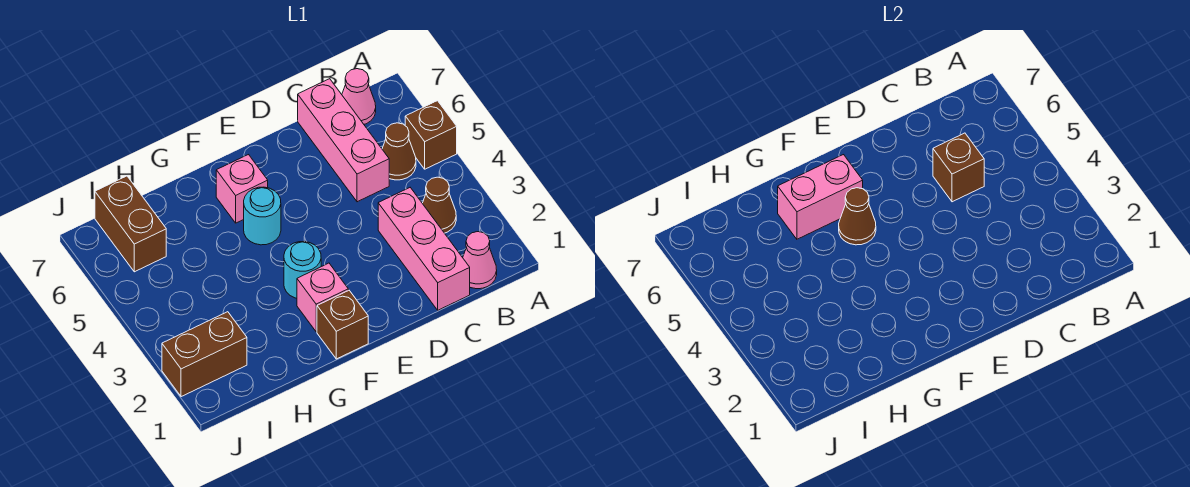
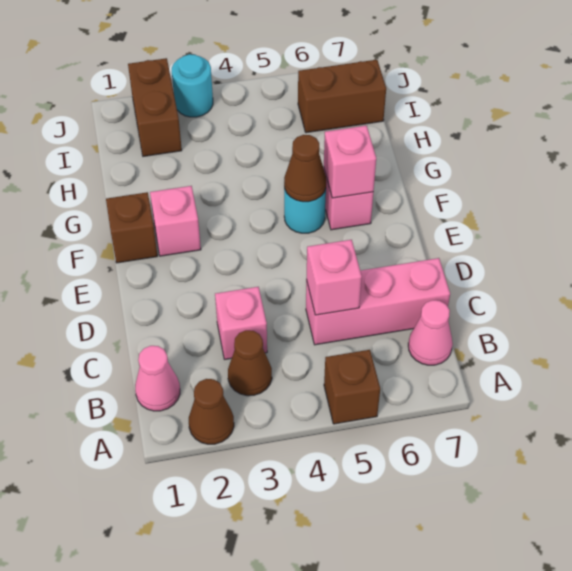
brown 1x1 cone [382,123,416,180] -> brown 1x1 cone moved to [189,379,234,444]
pink 1x3 brick [378,188,470,310] -> pink 1x1 brick [215,287,267,359]
brown 1x1 brick [933,133,984,202] -> pink 1x1 brick [307,240,362,315]
cyan 1x1 round brick [284,241,321,298] -> cyan 1x1 round brick moved to [172,54,213,117]
pink 1x2 brick [778,155,863,239] -> pink 1x1 brick [324,126,376,198]

